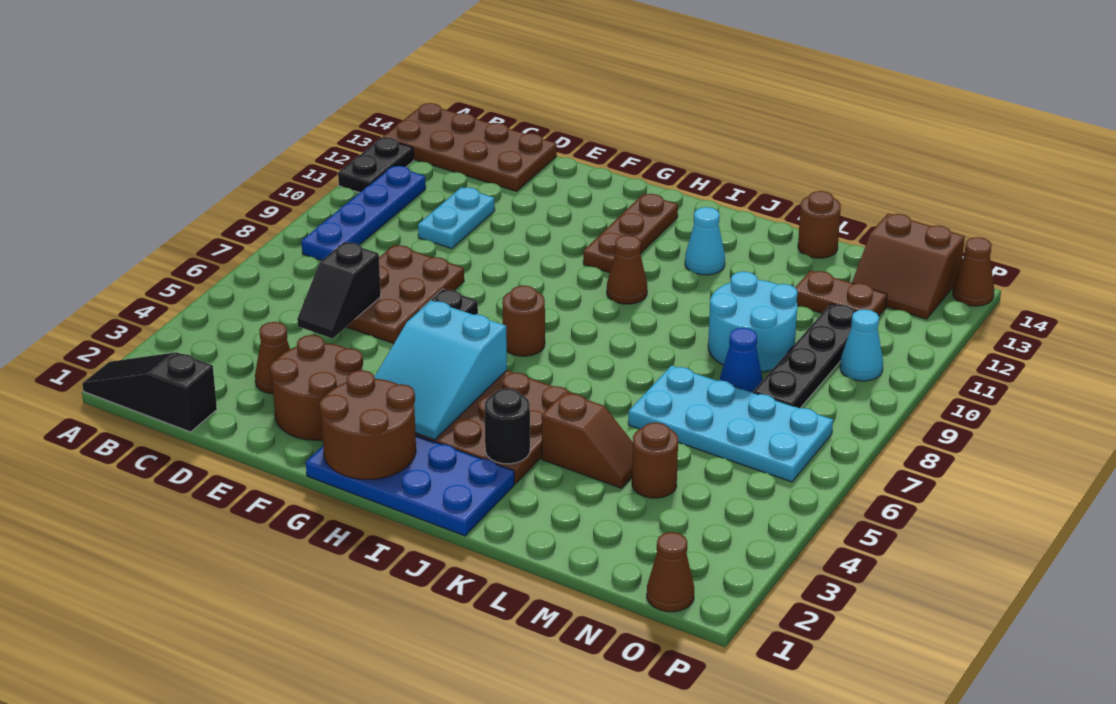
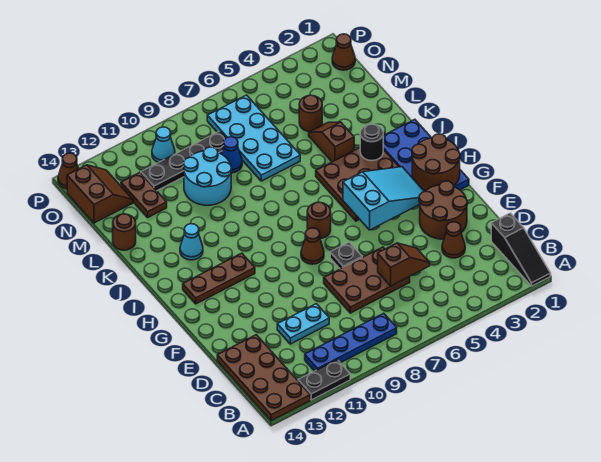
black 1x2 slope [297,242,381,339] -> brown 1x2 slope [378,243,430,286]
brown 1x1 cone [607,235,647,304] -> brown 1x1 cone moved to [301,228,324,264]

